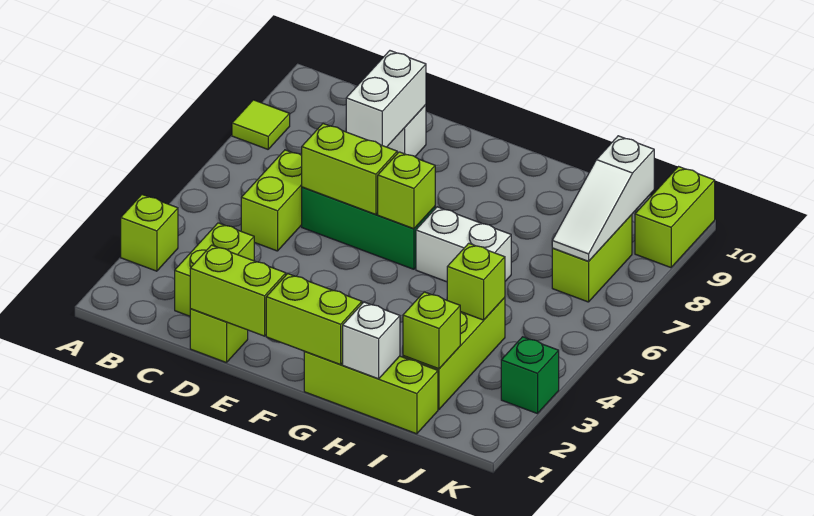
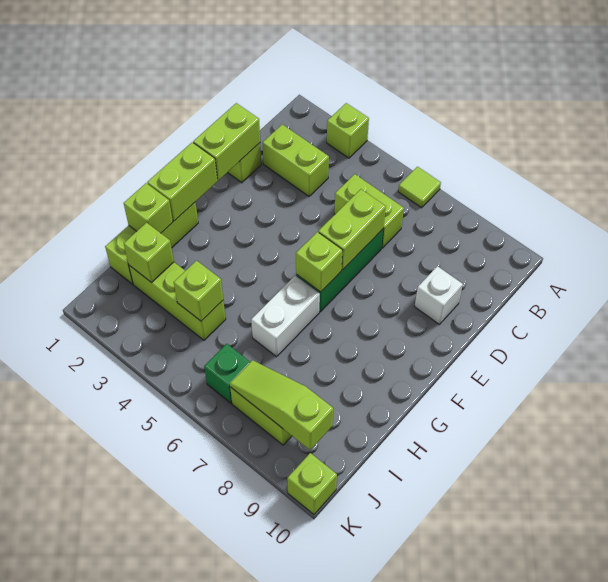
lime 1x1 tile [232,100,290,149] -> lime 1x1 tile moved to [398,167,441,208]
white 1x2 brick [346,51,426,147] -> none
white 1x1 brick [343,302,400,379] -> lime 1x1 brick [124,183,173,233]
white 1x3 slope [552,136,654,261] -> lime 1x3 slope [230,360,333,450]
green 1x1 brick [501,337,559,414] -> green 1x1 brick moved to [204,344,250,403]
lime 1x2 brick [635,167,715,267] -> lime 1x1 brick [287,453,337,514]

